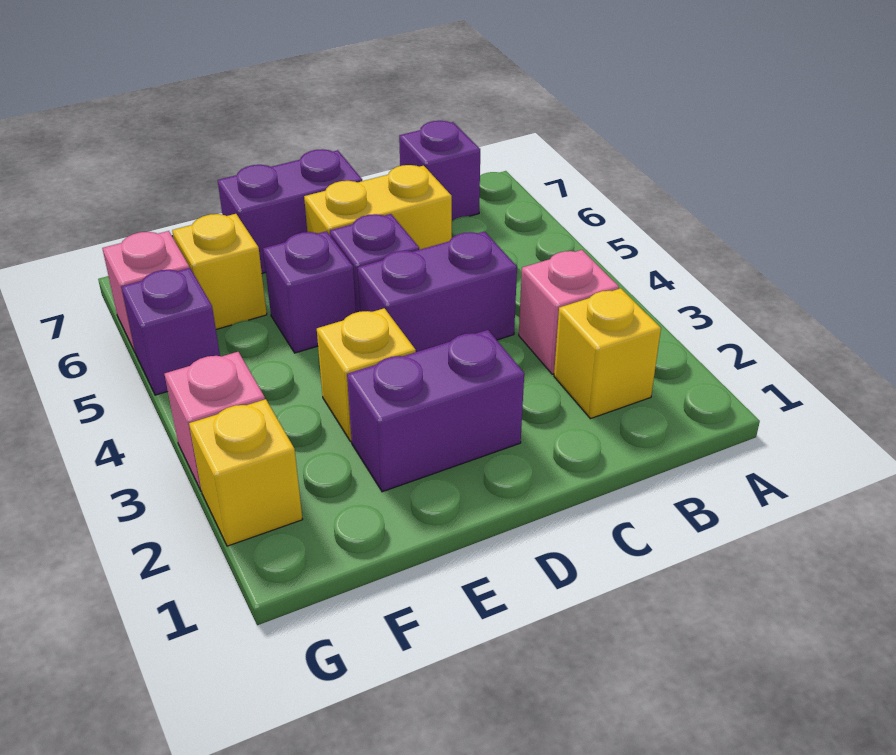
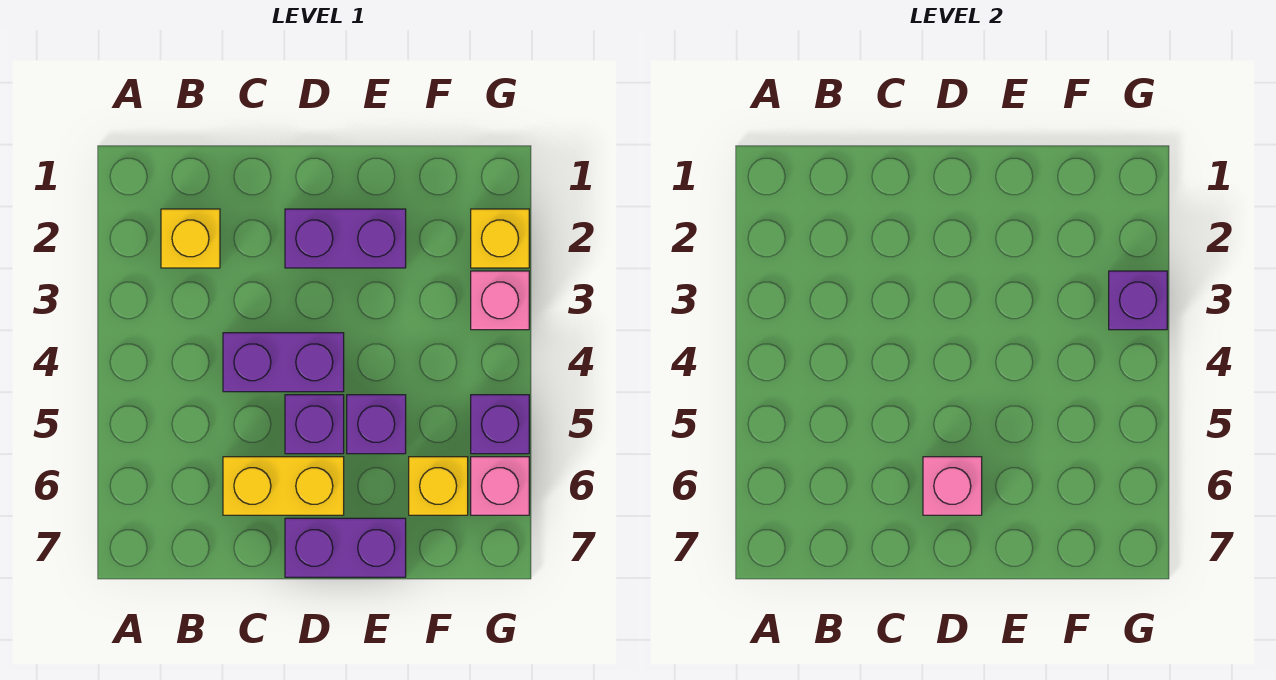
pink 1x1 brick [519,250,619,374] -> pink 1x1 brick moved to [923,457,982,515]
purple 1x1 brick [399,121,480,221] -> purple 1x1 brick moved to [1109,271,1167,330]
yellow 1x1 brick [317,308,416,442] -> none

